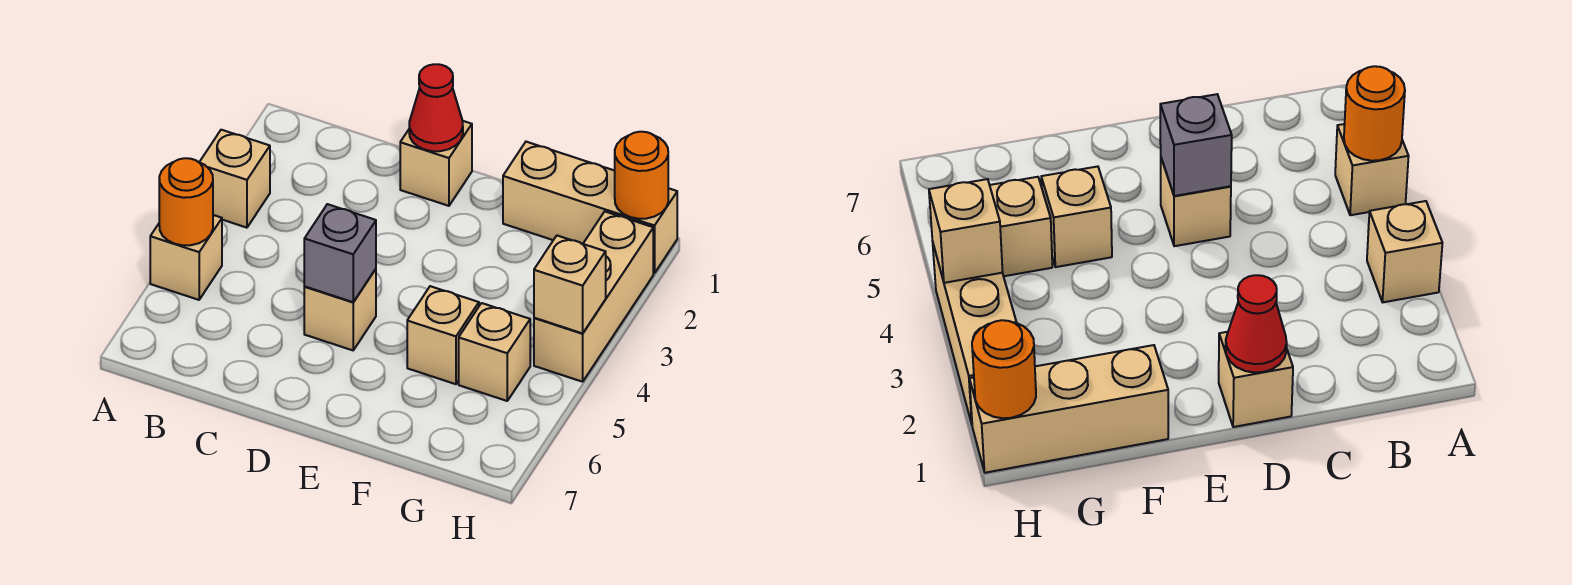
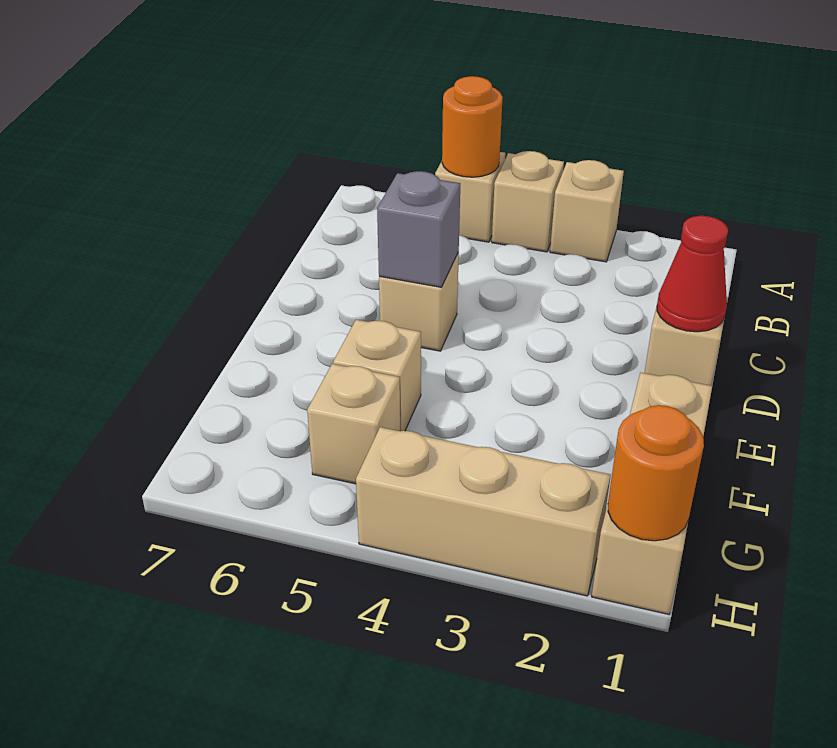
tan 1x1 brick [534,236,606,333] -> tan 1x1 brick moved to [492,151,564,252]

